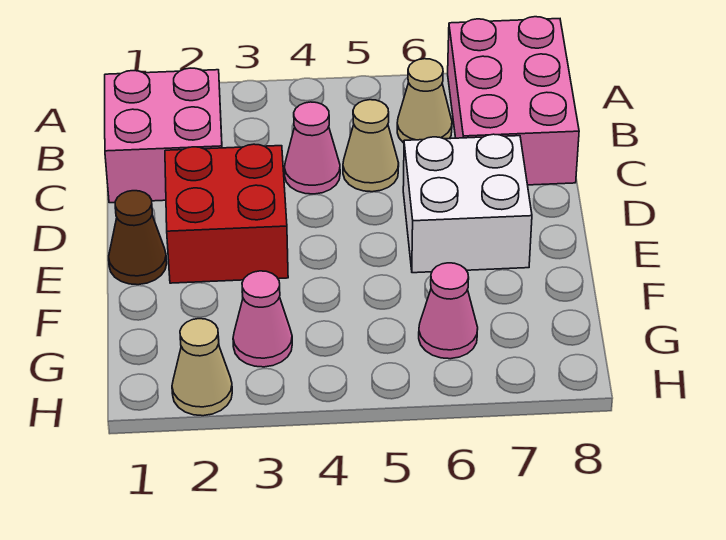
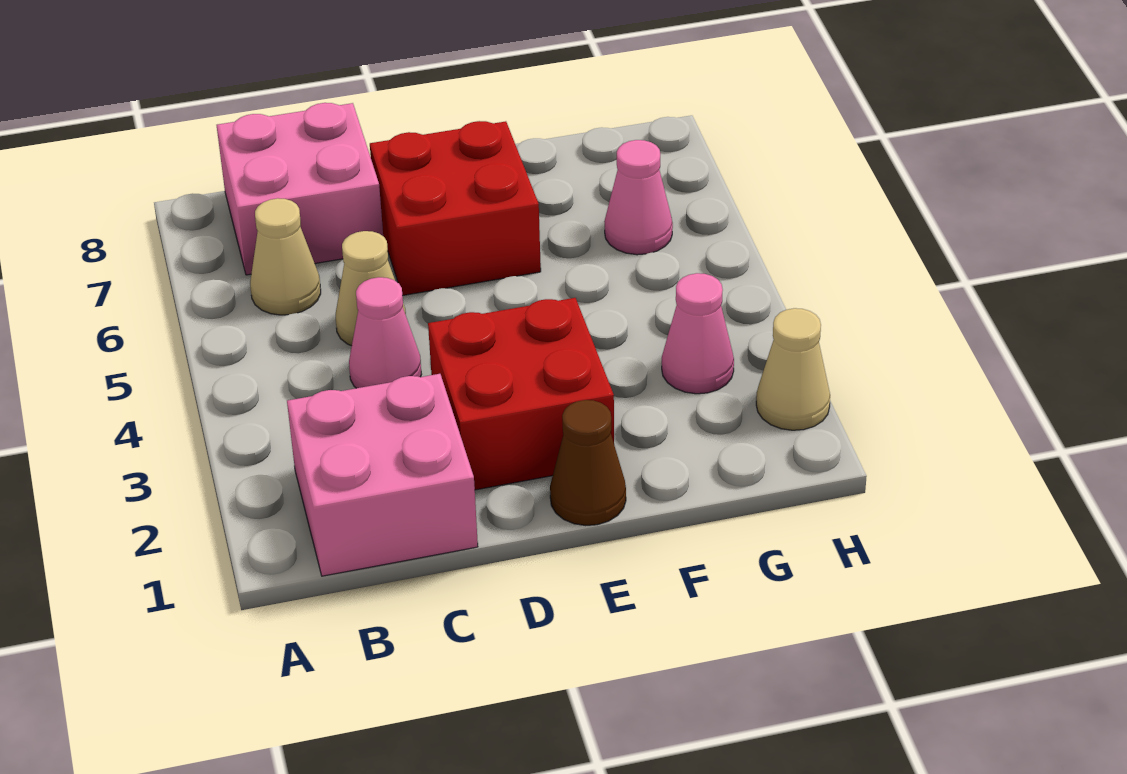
pink 2x3 brick [448,17,579,185] -> pink 2x2 brick [217,103,383,275]
white 2x2 brick [403,134,532,273] -> red 2x2 brick [370,121,541,296]

